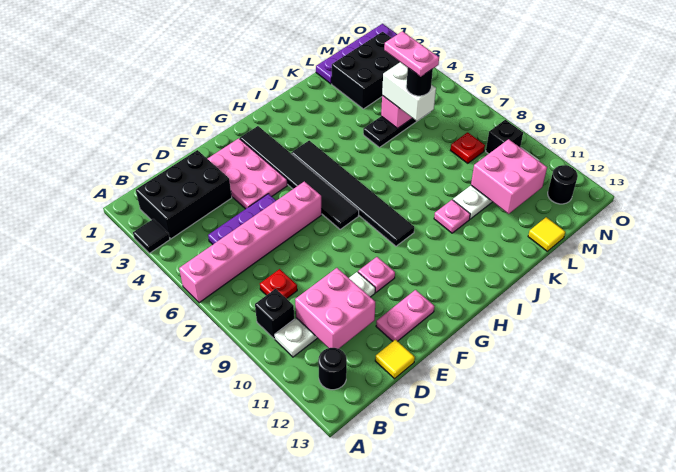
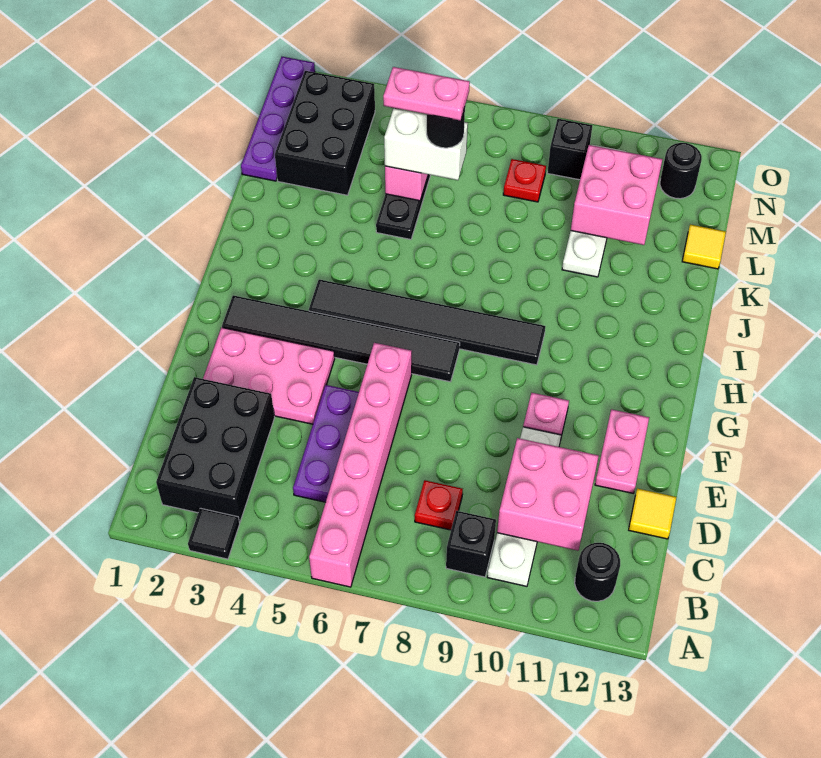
pink 1x1 plate [434,200,470,233] -> none

